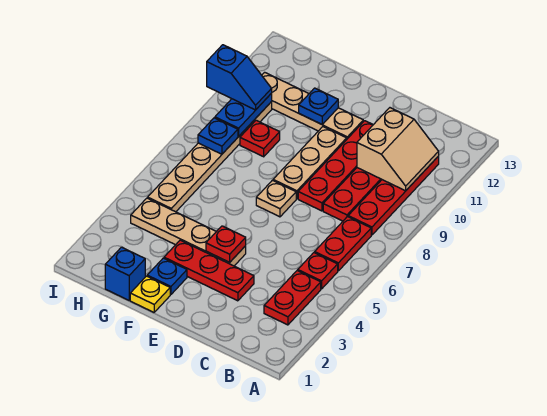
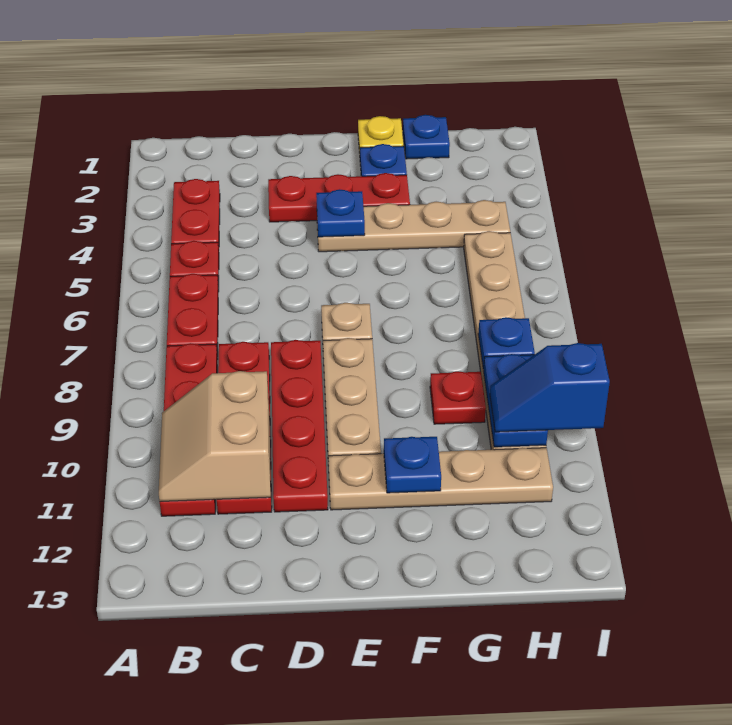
red 1x1 plate [206,226,246,262] -> blue 1x1 plate [316,189,365,237]
blue 1x1 brick [105,247,145,300] -> blue 1x1 plate [403,115,450,159]

